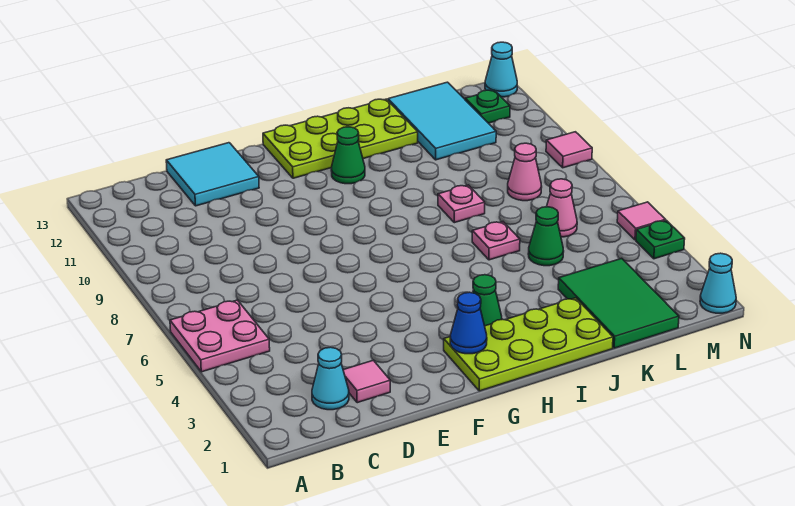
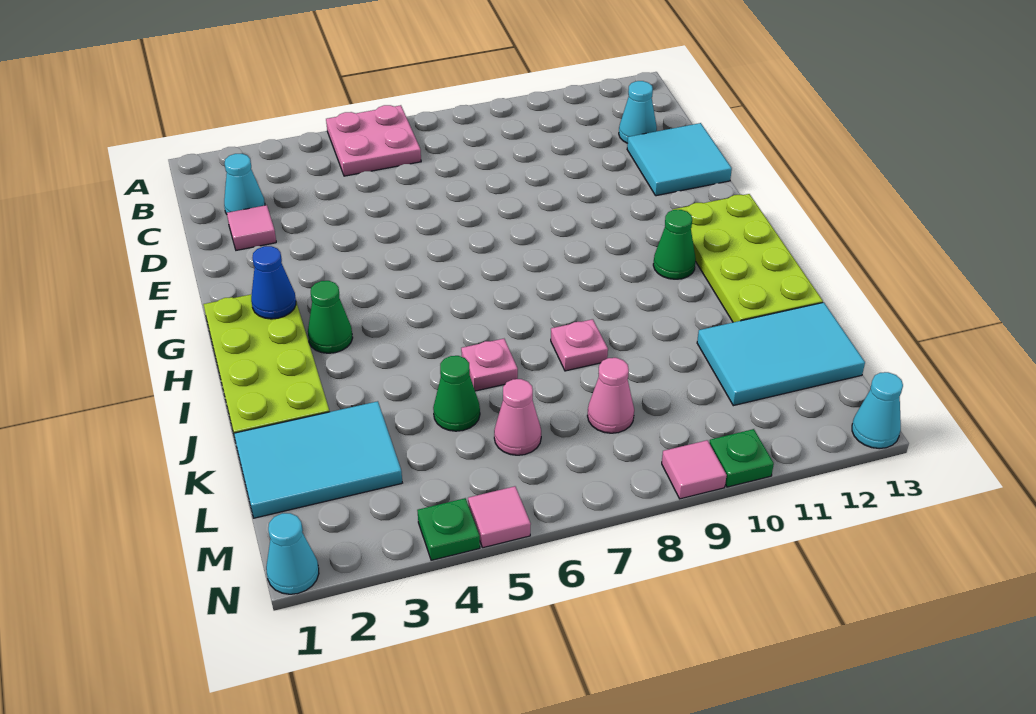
none -> cyan 1x1 cone [619,81,657,143]
green 2x3 tile [558,258,679,348] -> cyan 2x3 tile [234,401,402,518]
green 1x1 plate [465,90,510,123] -> green 1x1 plate moved to [709,429,774,487]

